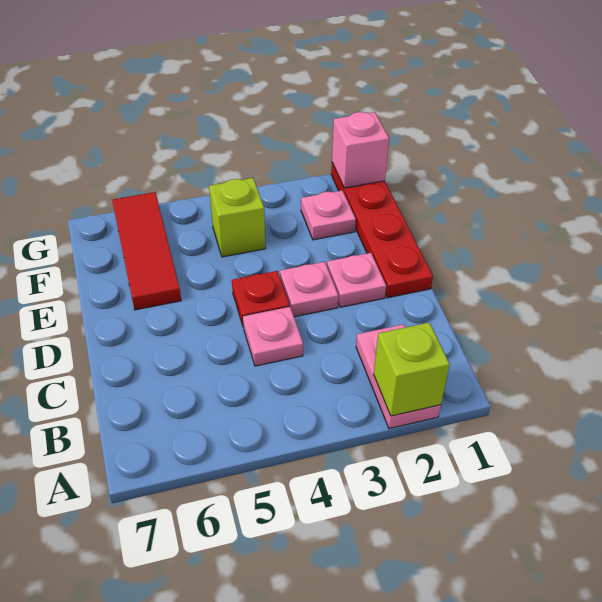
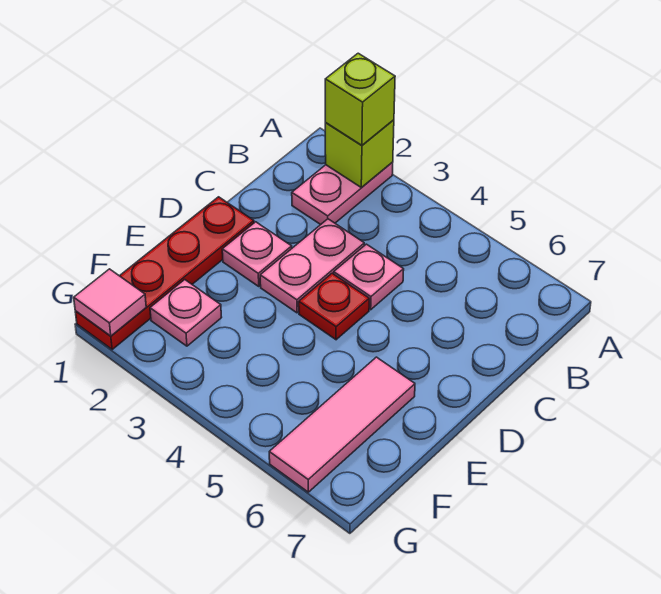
pink 1x1 plate [280,262,338,317] -> pink 1x2 plate [260,219,364,313]
red 1x3 tile [112,192,181,310] -> pink 1x3 tile [269,357,415,492]
lime 1x1 brick [209,178,266,257] -> lime 1x1 brick moved to [325,53,395,145]
pink 1x1 brick [332,112,389,188] -> pink 1x1 tile [74,269,146,336]

